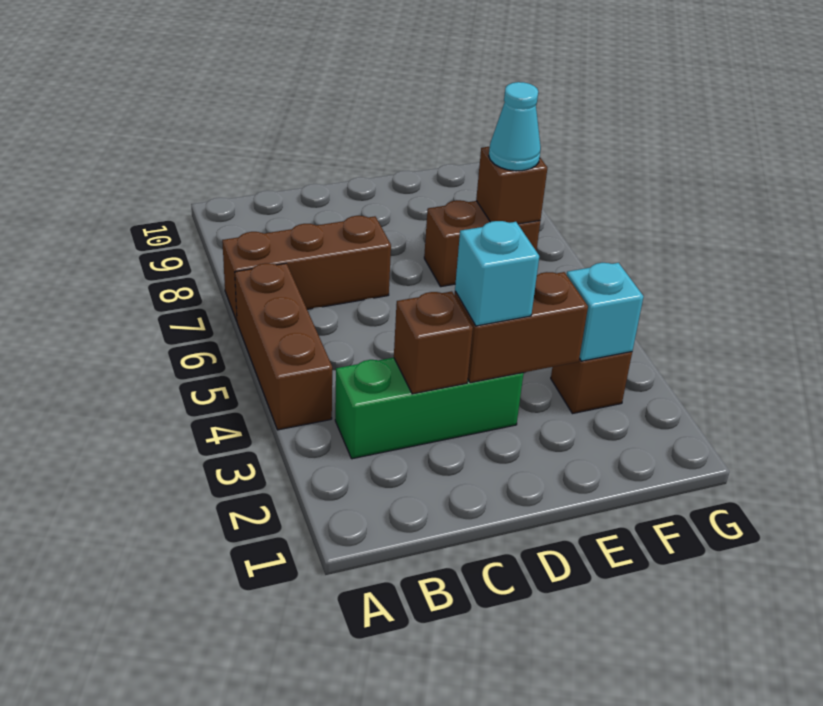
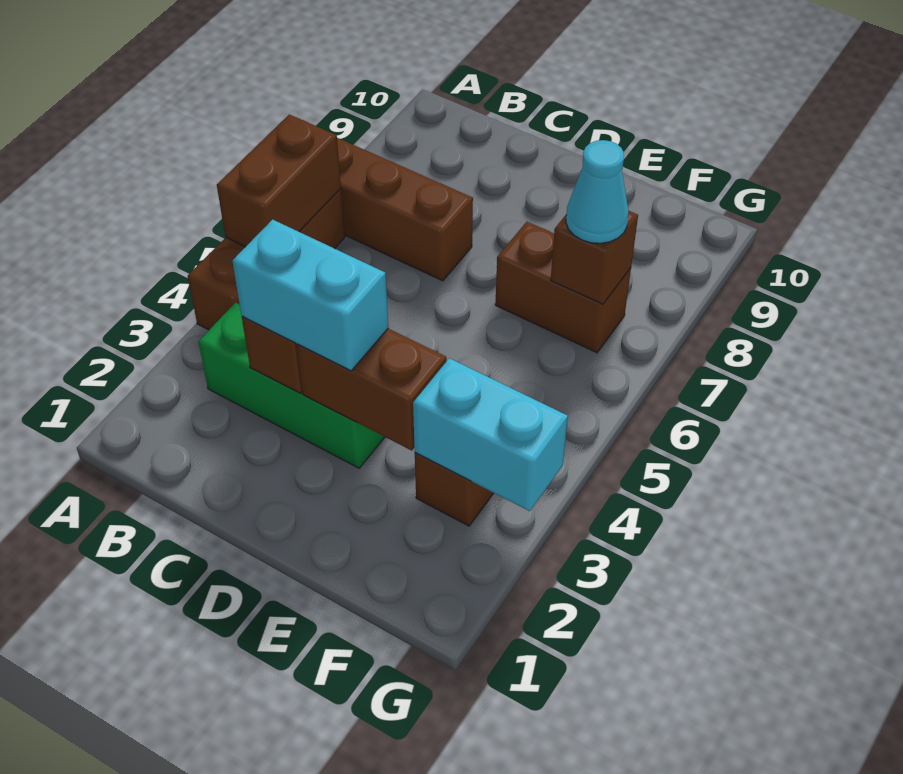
none -> brown 1x2 brick [217,114,341,247]
cyan 1x1 brick [455,221,539,326] -> cyan 1x2 brick [233,220,388,371]
cyan 1x1 brick [567,263,644,361] -> cyan 1x2 brick [413,358,568,511]

